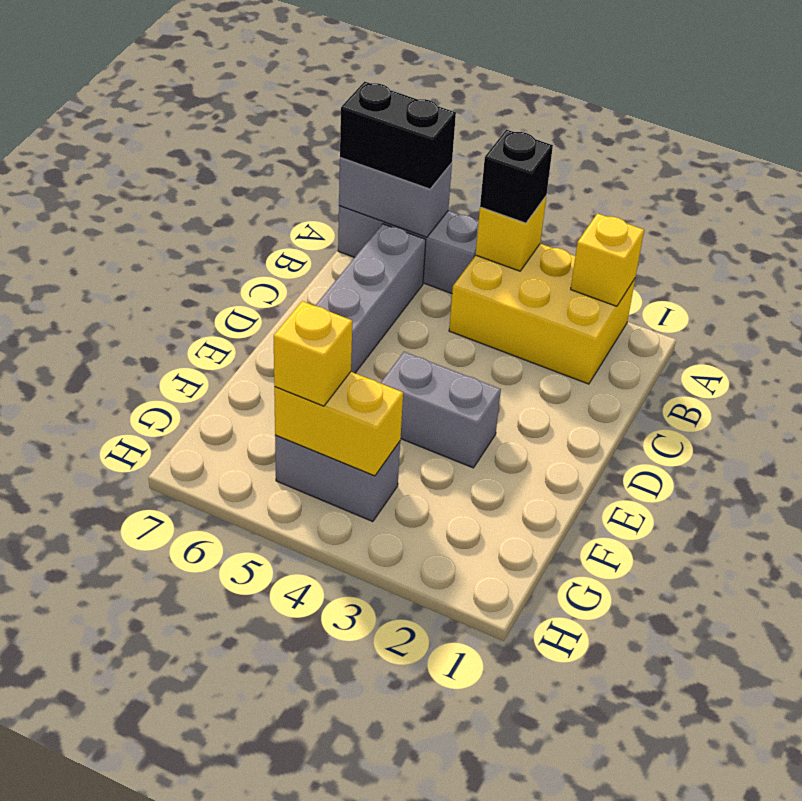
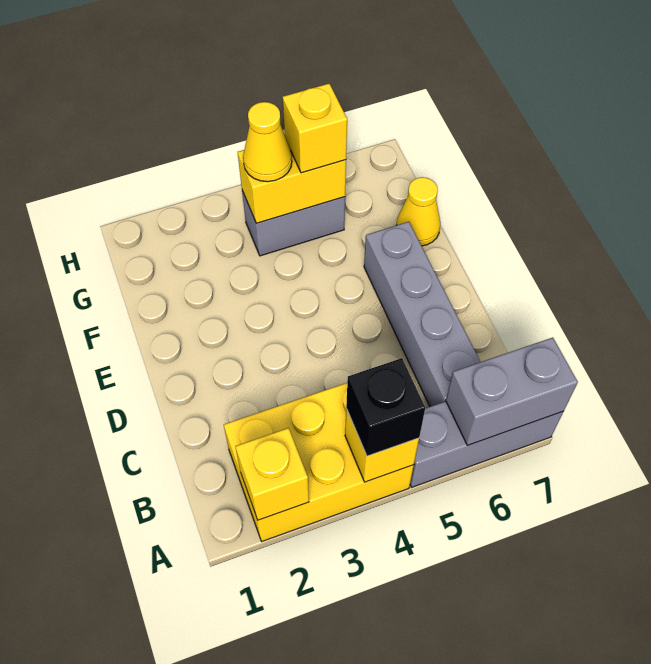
black 1x2 brick [340,82,456,189] -> none
grey 1x2 brick [381,352,501,468] -> none
none -> yellow 1x1 cone [397,177,440,246]
none -> yellow 1x1 cone [243,102,292,182]

